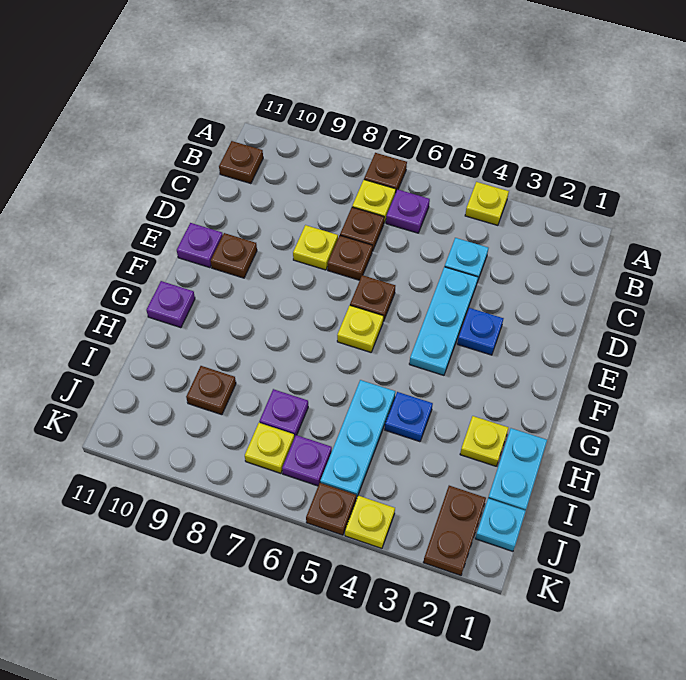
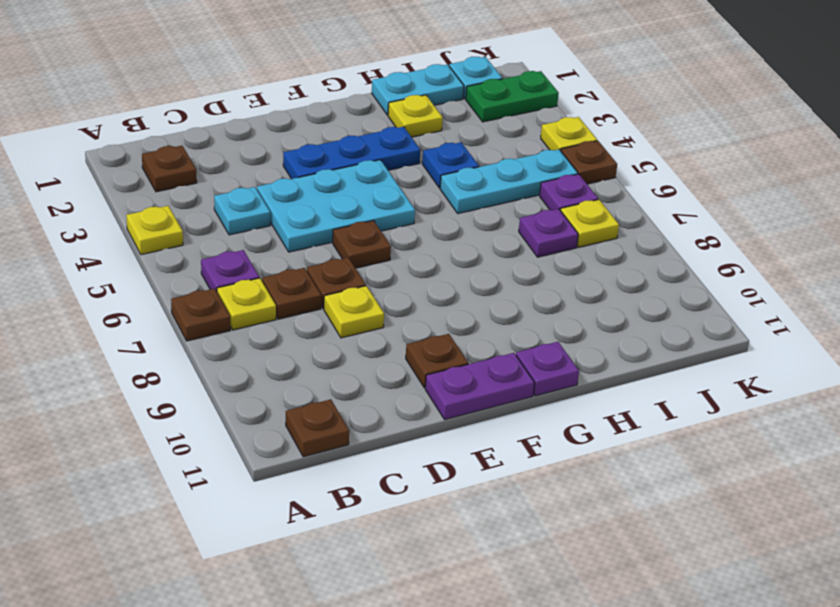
cyan 1x3 plate [409,267,478,375] -> cyan 2x3 plate [257,160,415,252]
blue 1x1 plate [457,308,504,355] -> blue 1x3 plate [283,127,420,179]
purple 1x1 plate [177,223,223,268] -> purple 1x2 plate [425,353,535,420]
yellow 1x1 plate [337,306,383,352] -> none
brown 1x1 plate [186,366,236,415] -> brown 1x1 plate moved to [142,146,197,192]
brown 1x2 plate [423,486,486,575] -> green 1x2 plate [466,71,559,122]

